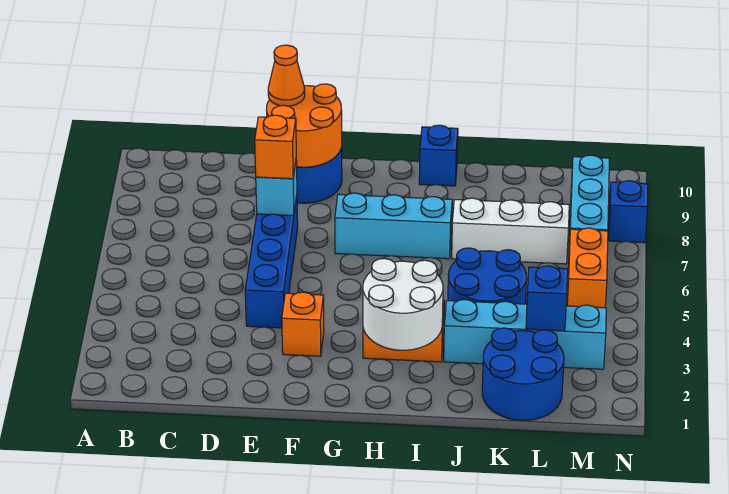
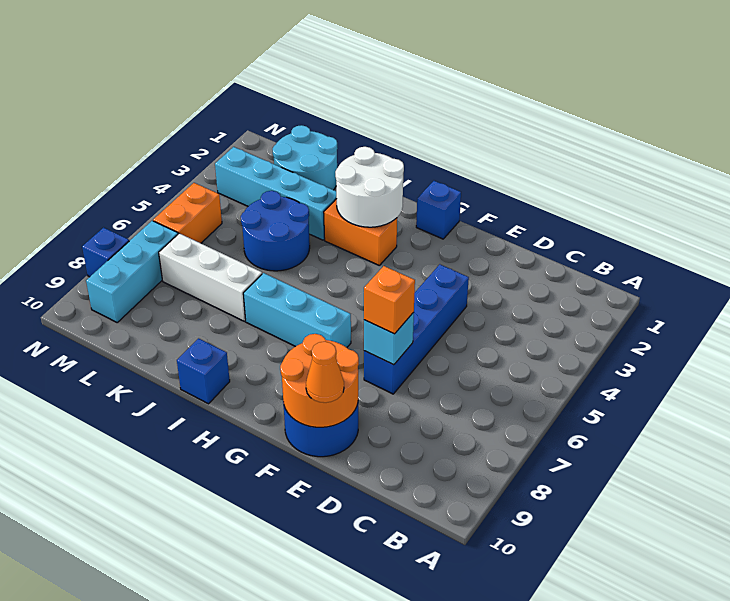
orange 1x1 brick [282,292,324,356] -> none
blue 2x2 round brick [482,328,564,420] -> cyan 2x2 round brick [273,125,338,190]
blue 1x1 brick [526,266,568,331] -> blue 1x1 brick moved to [416,181,461,239]

